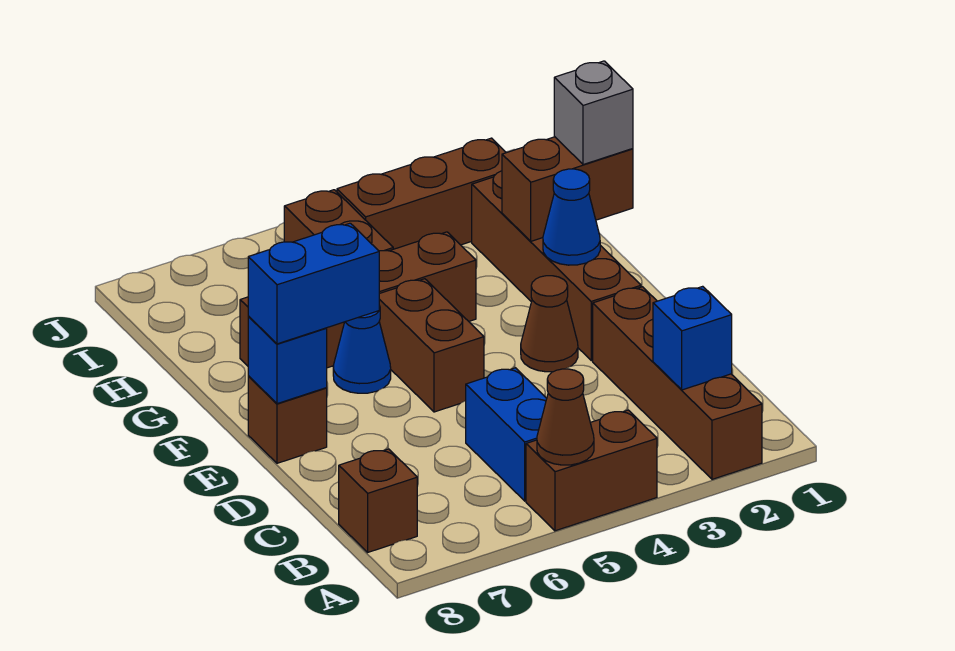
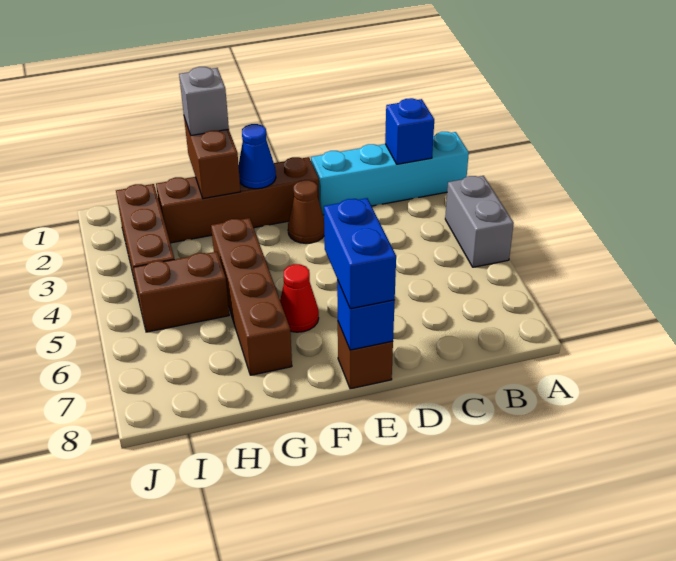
brown 1x4 brick [593,287,762,479] -> cyan 1x4 brick [311,132,469,215]
brown 1x2 brick [526,410,657,531] -> grey 1x2 brick [445,176,514,267]
brown 1x1 cone [537,369,594,465] -> none
blue 1x2 brick [466,368,547,501] -> none
brown 1x1 brick [339,449,417,552] -> none
brown 1x2 brick [379,279,484,412] -> none
blue 1x1 cone [333,306,391,393] -> red 1x1 cone [280,264,319,332]

